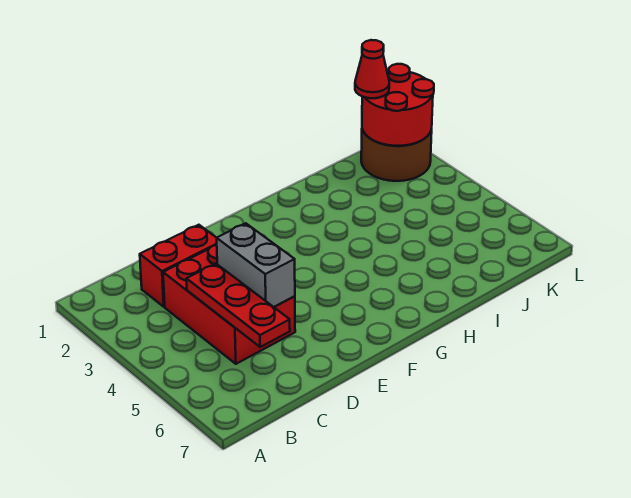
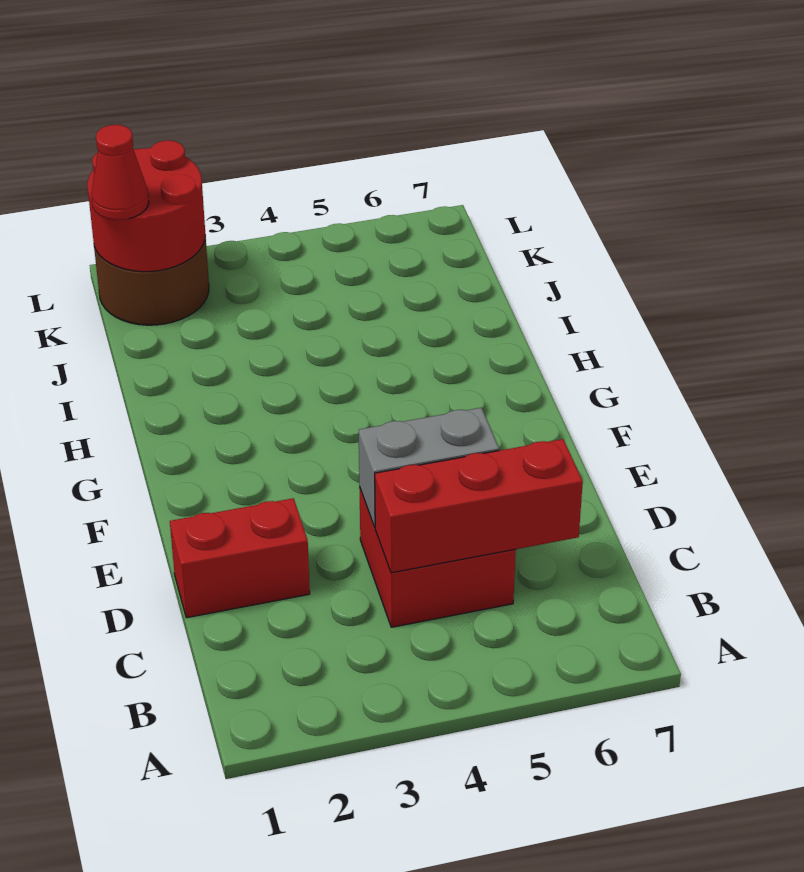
red 1x2 brick [140,225,217,307] -> red 1x2 brick turned to [170,498,310,618]
red 2x3 brick [163,245,295,364] -> red 2x2 brick [359,487,516,627]
red 1x3 plate [186,264,290,347] -> red 1x3 brick [375,439,583,573]

